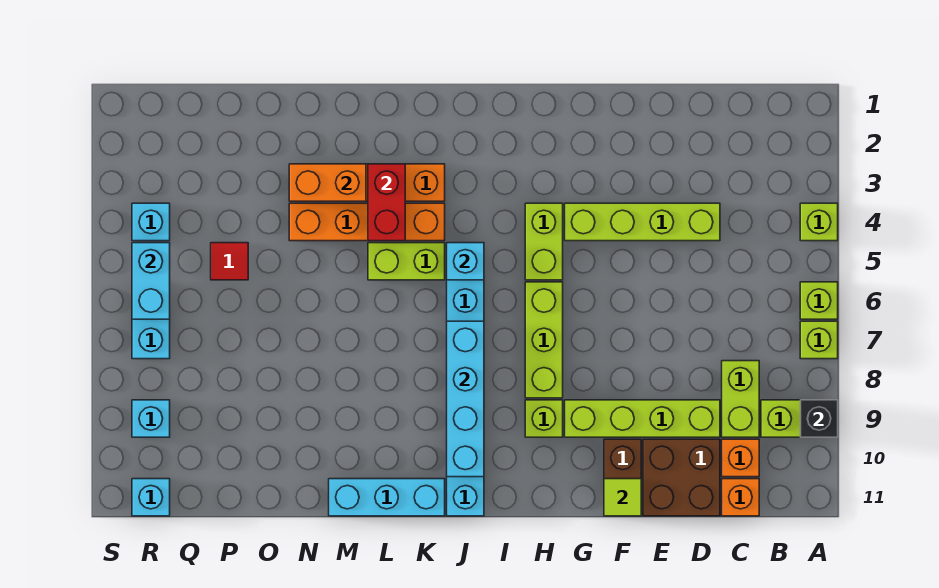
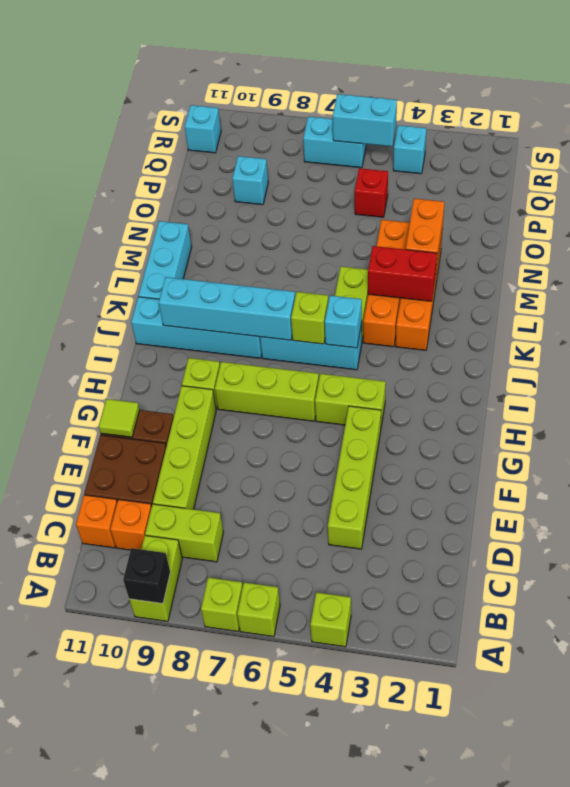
none -> lime 1x1 brick [291,292,328,344]
red 1x1 tile [211,243,248,280] -> red 1x1 brick [355,168,388,217]
cyan 1x1 brick [132,400,170,437] -> cyan 1x1 brick moved to [232,156,268,205]

